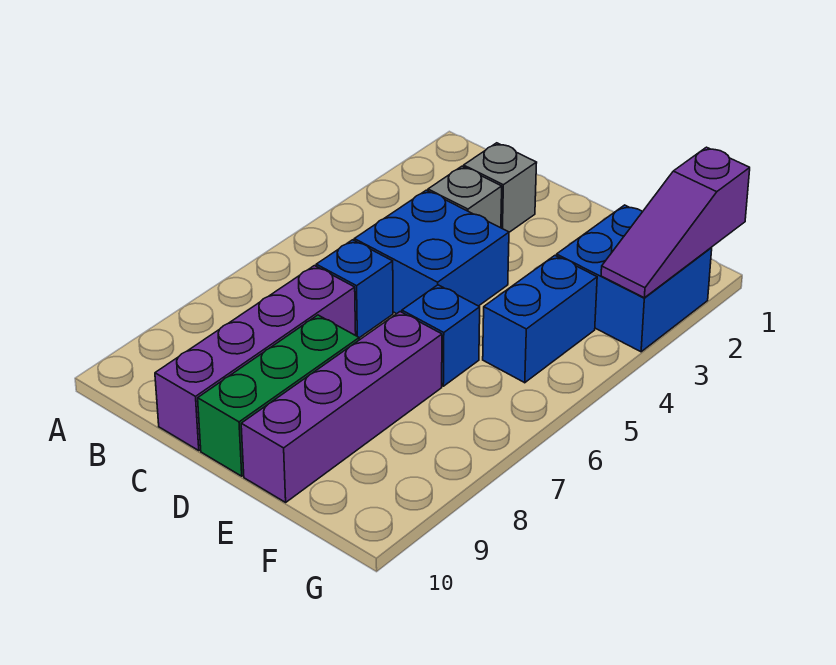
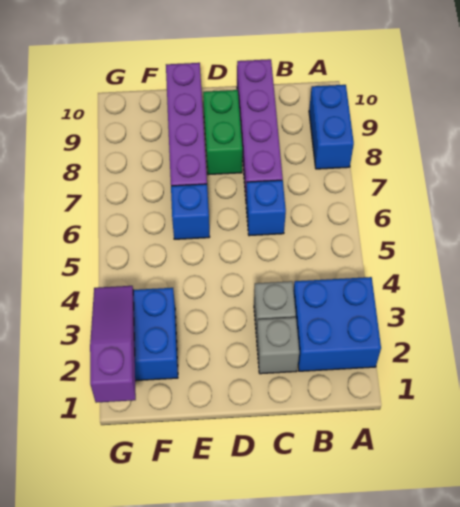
blue 2x2 brick [354,190,509,314] -> blue 2x2 brick moved to [293,277,381,371]
green 1x3 brick [198,315,359,476] -> green 1x2 brick [203,90,242,175]
blue 1x2 brick [483,256,597,383] -> blue 1x2 brick moved to [309,85,354,169]

